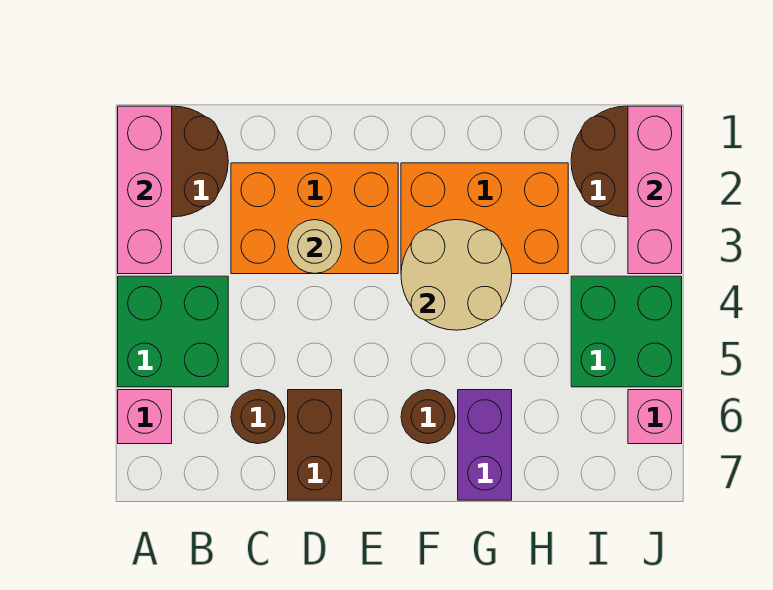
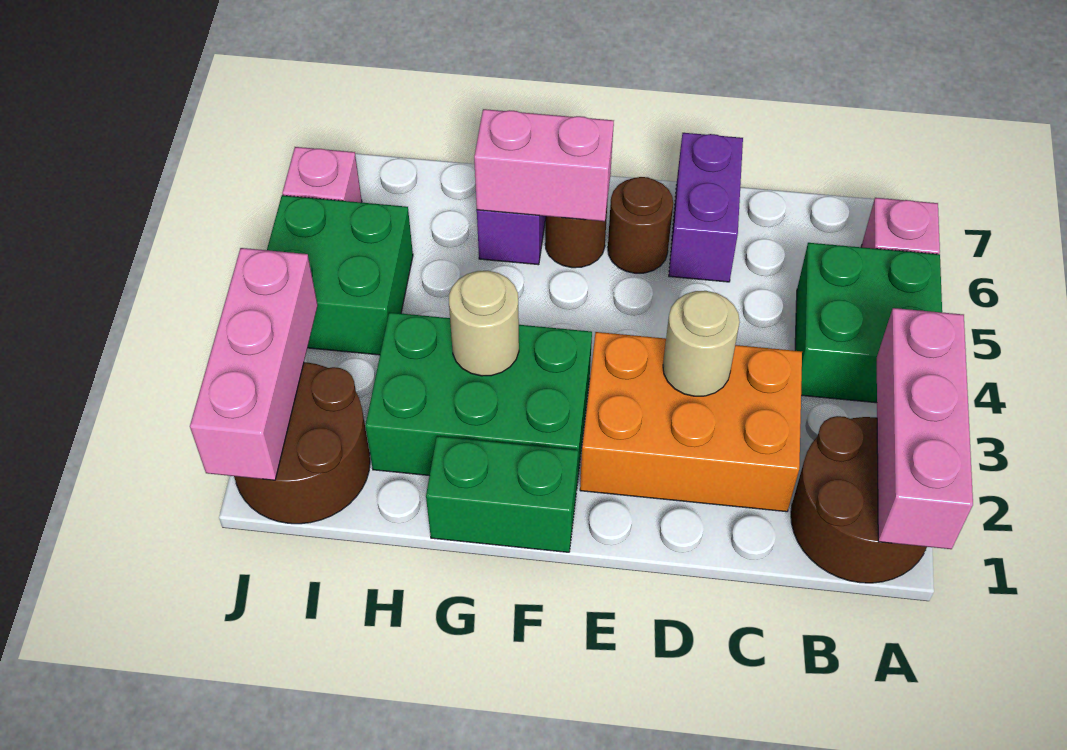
brown 1x1 round brick [231,390,285,444] -> brown 1x1 round brick moved to [608,177,673,273]
brown 1x2 brick [288,390,342,500] -> purple 1x2 brick [669,133,743,282]
none -> green 1x2 brick [426,436,578,552]
orange 2x3 brick [401,163,568,274] -> green 2x3 brick [365,312,592,490]
tan 2x2 round brick [401,220,512,330] -> tan 1x1 round brick [449,271,519,376]
none -> pink 1x2 brick [474,109,614,221]

